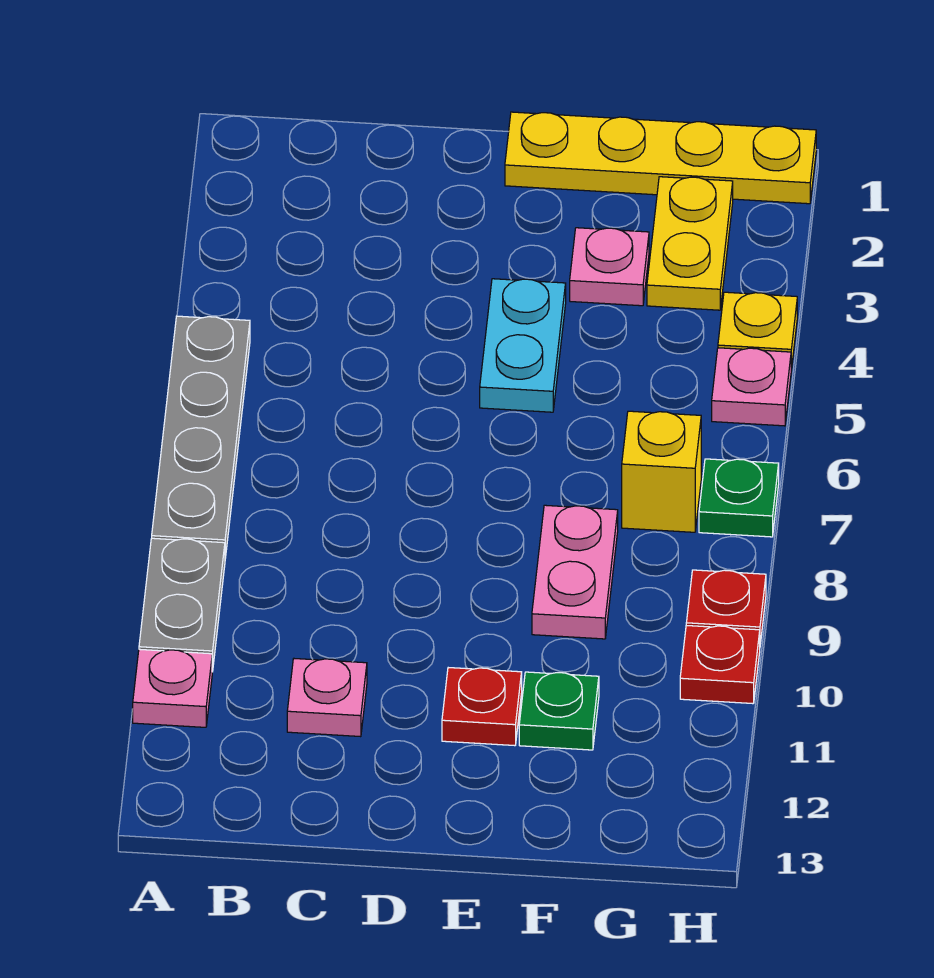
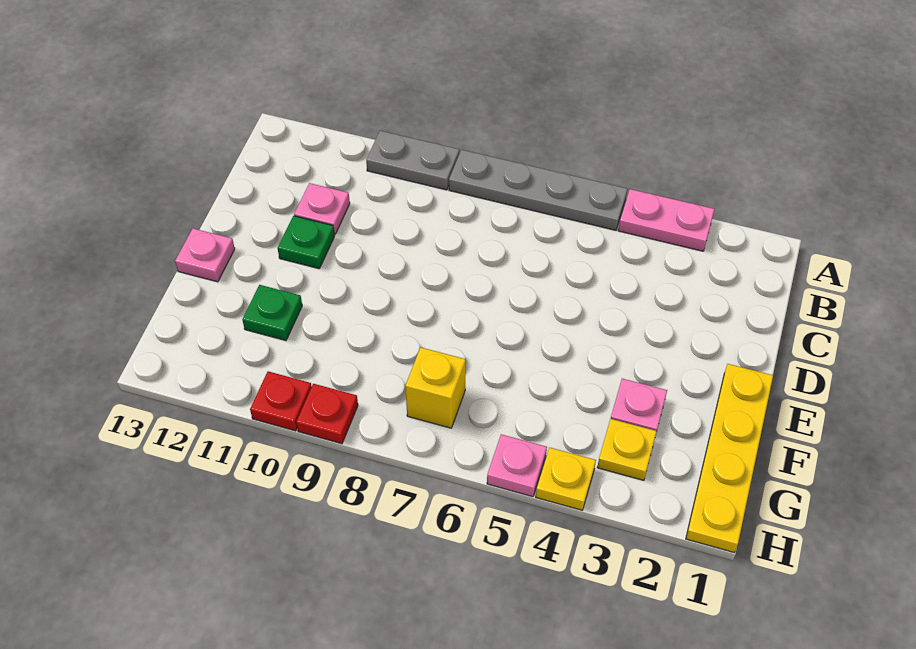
pink 1x1 plate [133,649,212,727] -> pink 1x1 plate moved to [175,228,235,282]
cyan 1x2 plate [480,279,566,412] -> none
red 1x1 plate [442,668,522,746] -> none
pink 1x2 plate [532,505,618,639] -> pink 1x2 plate moved to [618,189,714,251]
yellow 1x2 plate [647,177,733,310] -> yellow 1x1 plate [597,419,657,480]
green 1x1 plate [699,459,779,537] -> green 1x1 plate moved to [278,216,335,269]

